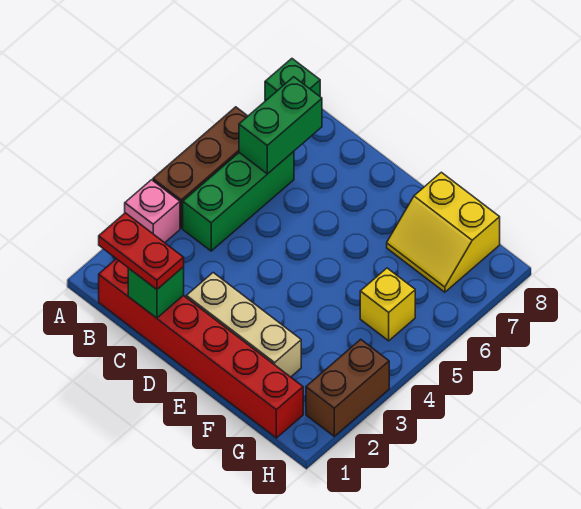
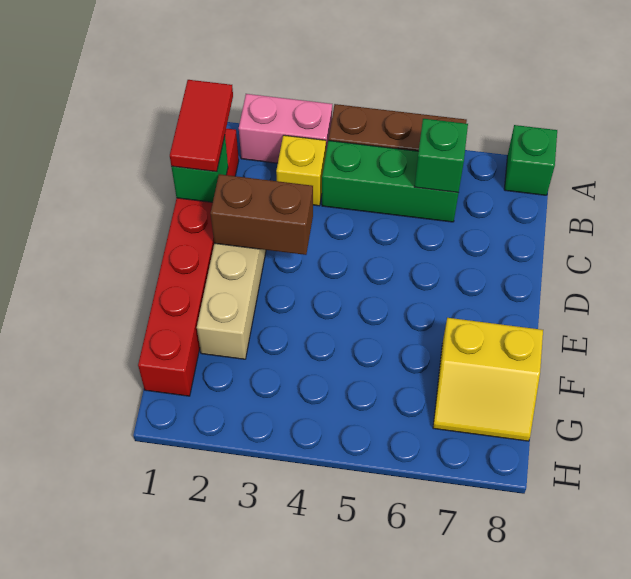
pink 1x1 brick [125,180,180,243] -> pink 1x2 brick [239,94,332,163]
red 1x2 plate [99,213,184,289] -> red 1x2 tile [170,80,233,172]
green 1x2 brick [239,77,322,174] -> green 1x1 brick [414,119,468,193]
yellow 2x2 slope [387,172,500,292] -> yellow 2x2 slope turned to [433,318,543,441]
yellow 1x1 brick [360,268,415,341] -> yellow 1x1 brick moved to [276,135,326,206]
brown 1x2 brick [306,339,389,436] -> brown 1x2 brick moved to [210,174,313,255]

